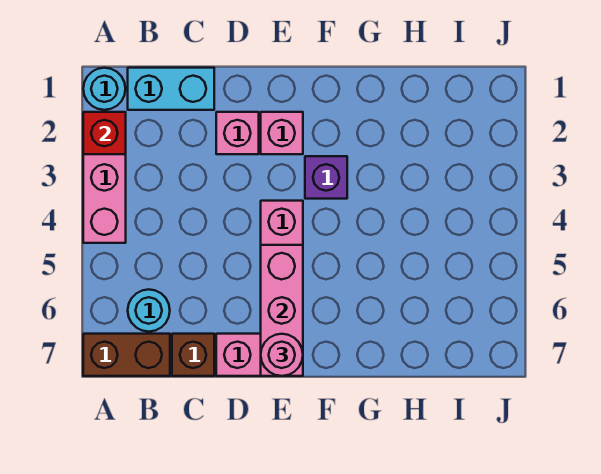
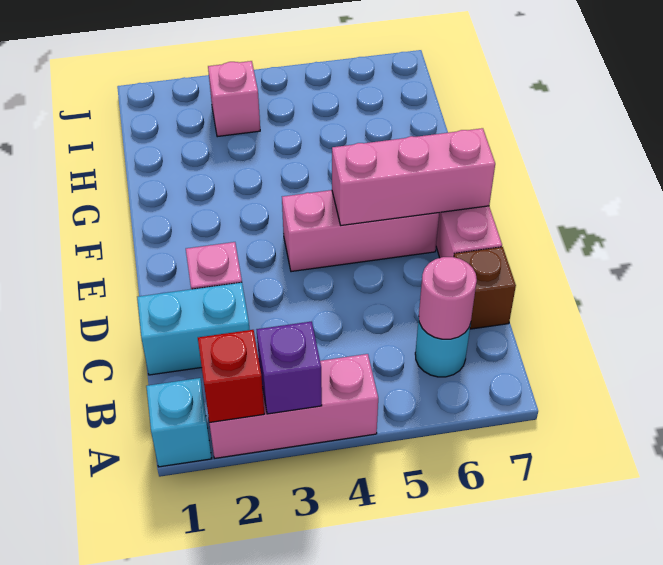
cyan 1x1 round brick [83,68,125,110] -> cyan 1x1 brick [146,378,212,467]
brown 1x2 brick [83,334,170,376] -> none
cyan 1x2 brick [128,68,214,110] -> cyan 1x2 brick turned to [137,282,250,375]
pink 1x1 brick [261,112,303,154] -> pink 1x1 brick moved to [208,61,260,137]
pink 1x1 round brick [261,334,303,376] -> pink 1x1 round brick moved to [419,257,477,339]
purple 1x1 brick [305,156,347,199] -> purple 1x1 brick moved to [256,321,322,414]

